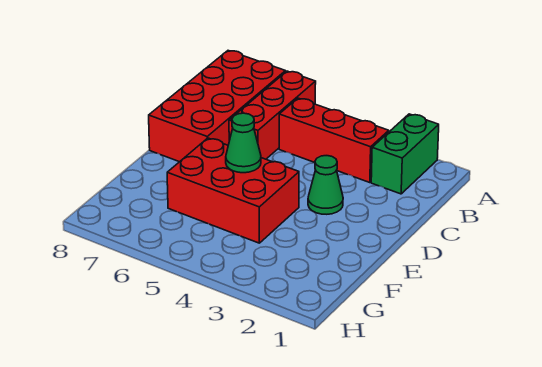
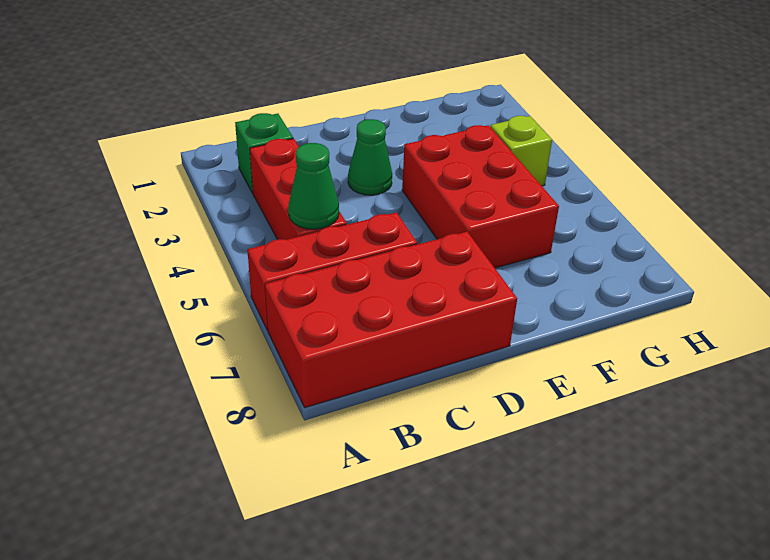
green 1x2 brick [371,114,439,194] -> green 1x1 brick [235,113,293,193]
green 1x1 cone [226,113,261,173] -> green 1x1 cone moved to [288,143,339,229]
none -> lime 1x1 brick [490,116,552,186]

